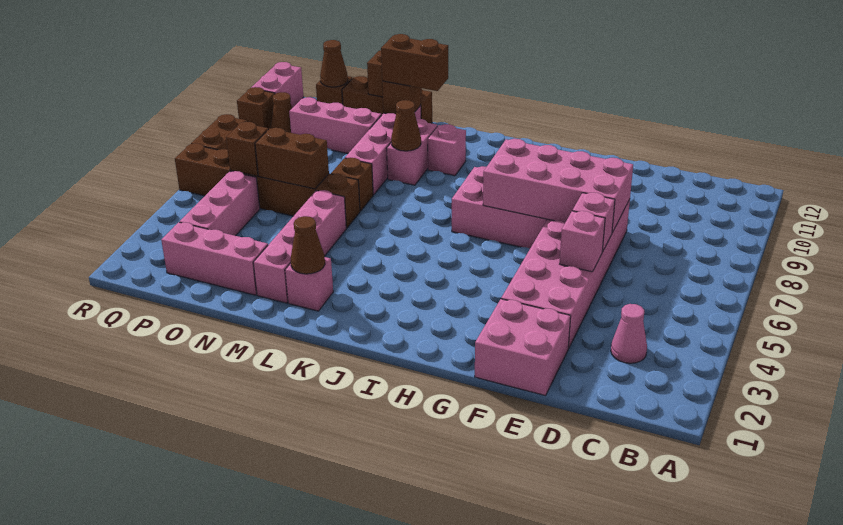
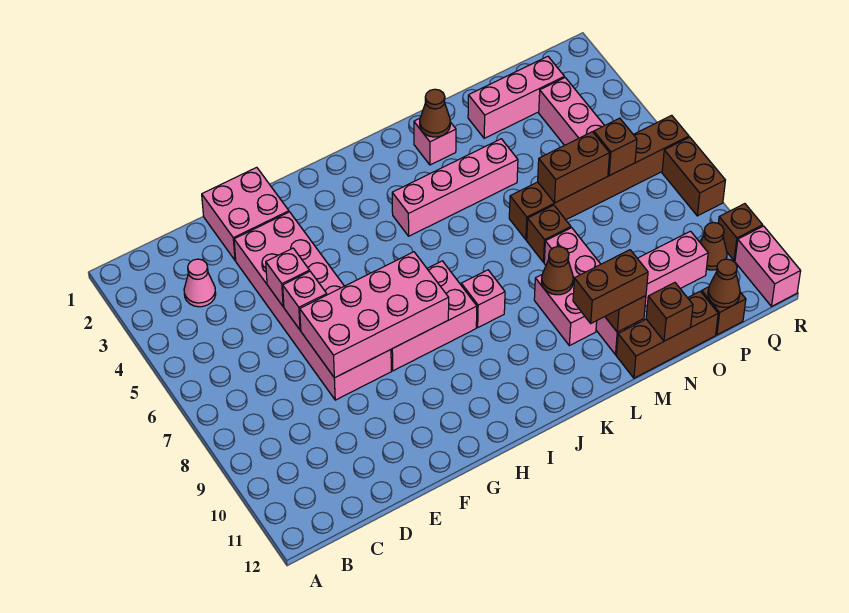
pink 1x1 brick [428,124,466,176] -> pink 1x1 brick moved to [461,270,505,327]
pink 1x4 brick [253,190,346,303] -> pink 1x4 brick turned to [392,139,518,236]

